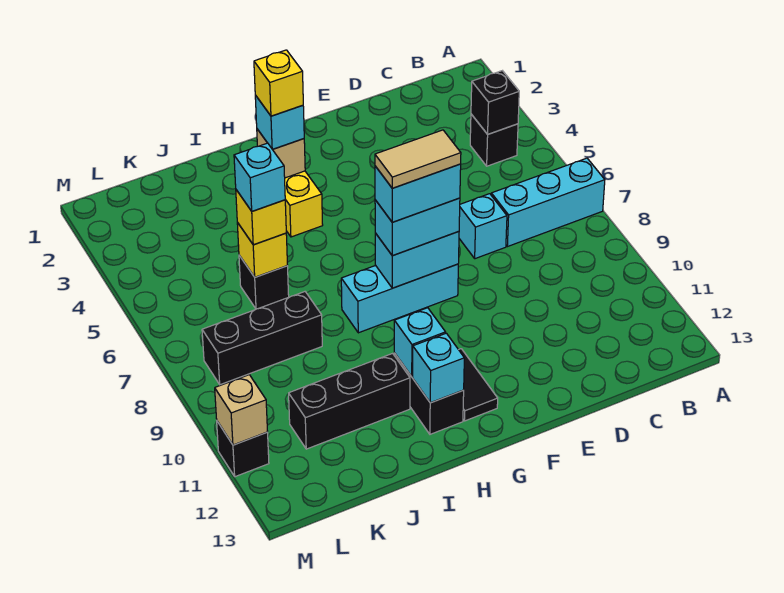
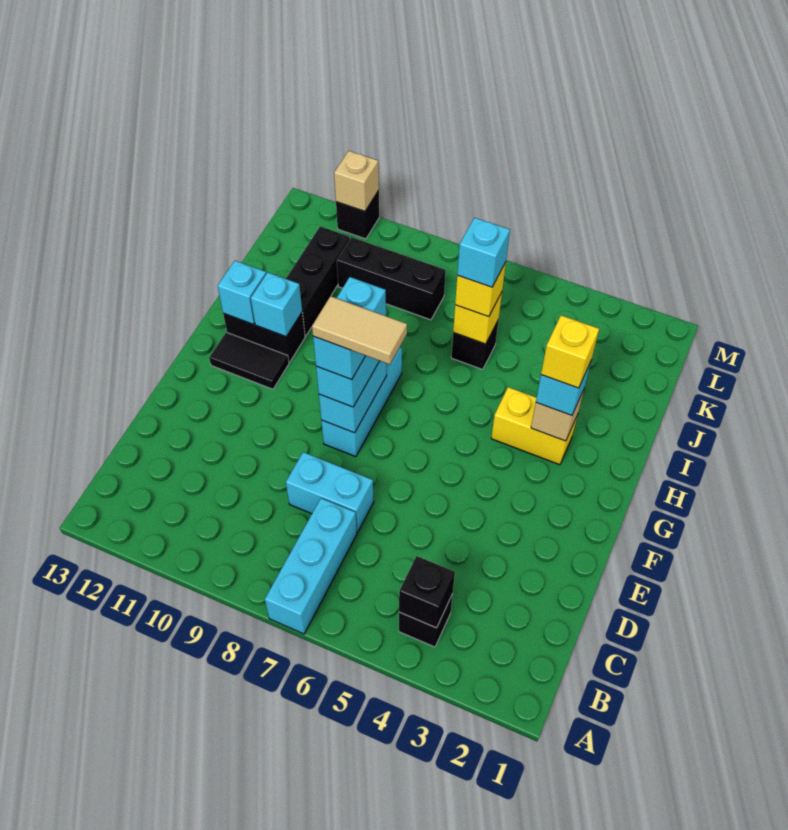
cyan 1x1 brick [459,194,507,259] -> cyan 1x2 brick [286,452,374,532]
tan 1x2 tile [375,130,461,188] -> tan 1x2 tile turned to [312,296,407,364]
black 1x3 brick [202,292,322,385] -> black 1x3 brick turned to [337,237,446,320]

